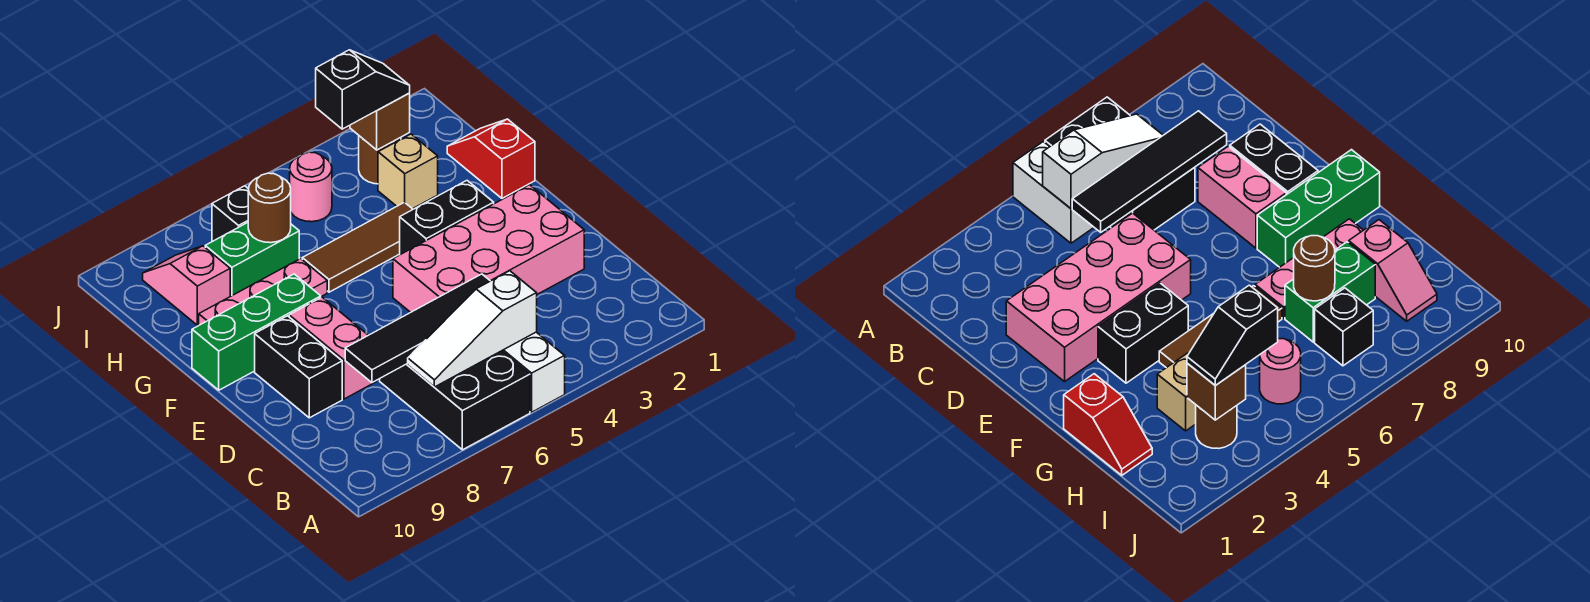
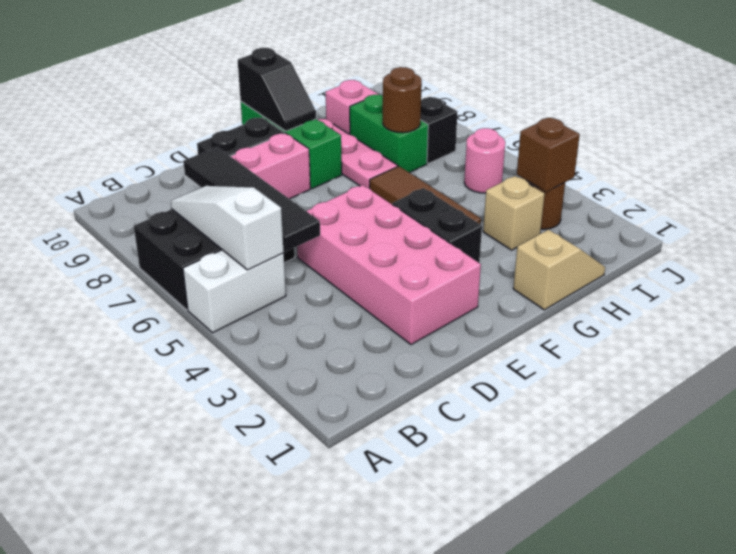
red 1x2 slope [447,119,535,198] -> tan 1x2 slope [513,230,605,310]
black 1x2 slope [316,50,410,129] -> black 1x2 slope moved to [238,48,316,131]

